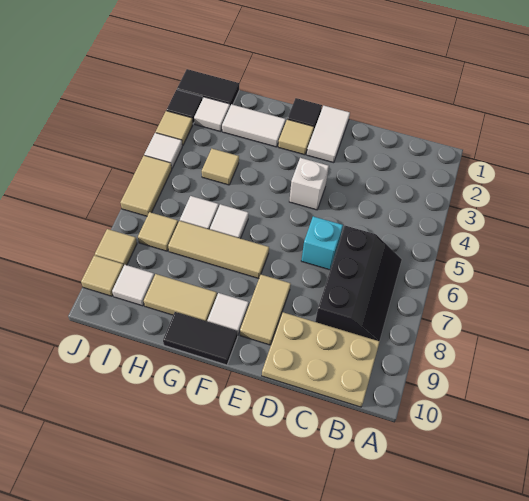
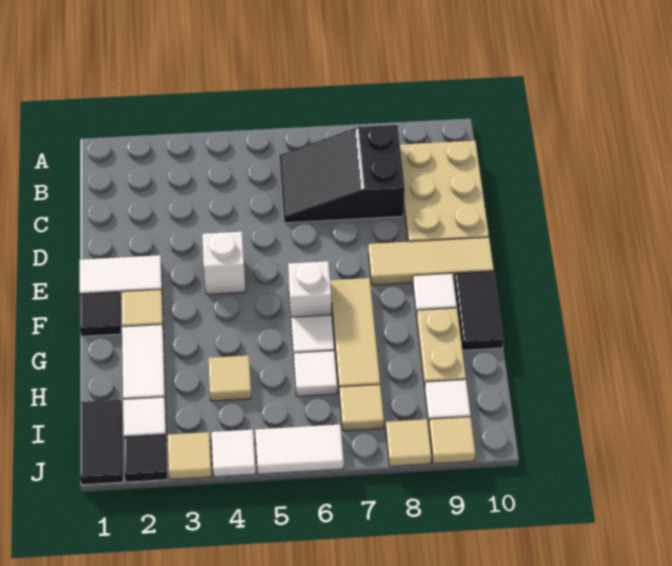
black 2x3 slope [315,226,402,341] -> black 2x3 slope turned to [280,125,405,223]
cyan 1x1 brick [301,216,343,270] -> none
tan 1x2 tile [240,275,291,345] -> tan 1x3 tile [368,237,494,285]
none -> white 1x1 brick [288,261,331,317]
tan 1x2 tile [144,274,217,321] -> tan 1x2 plate [417,308,466,389]
tan 1x2 tile [120,156,172,216] -> white 1x2 tile [255,425,344,474]

